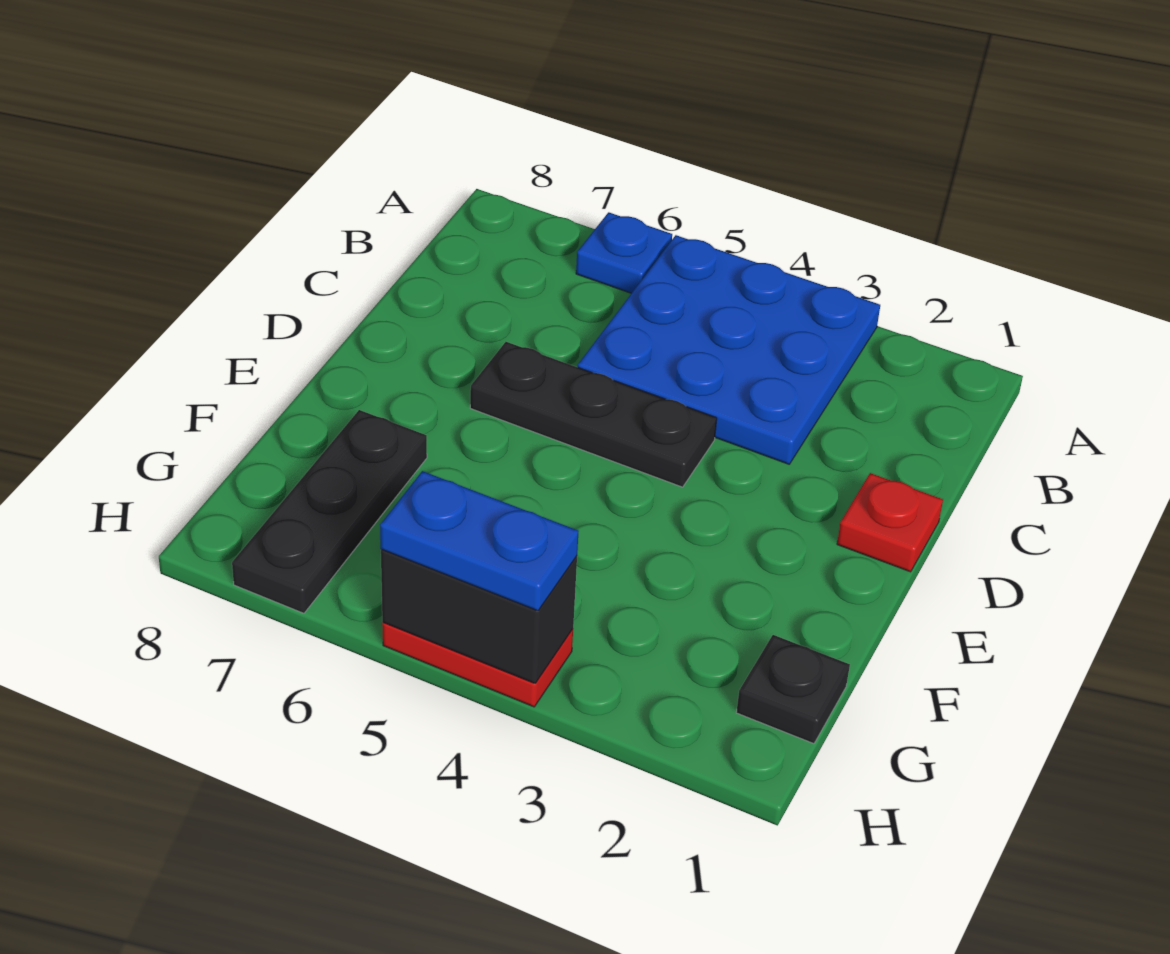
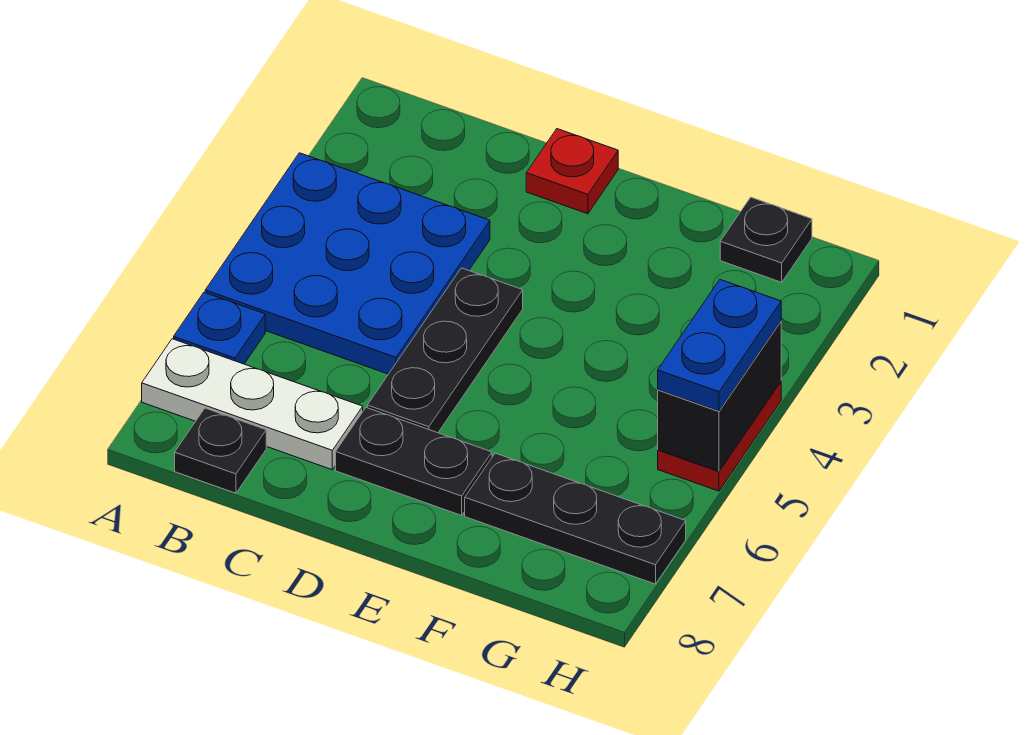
none -> white 1x3 plate [142,339,363,470]
none -> black 1x1 plate [175,408,266,493]
none -> black 1x2 plate [336,408,492,515]

